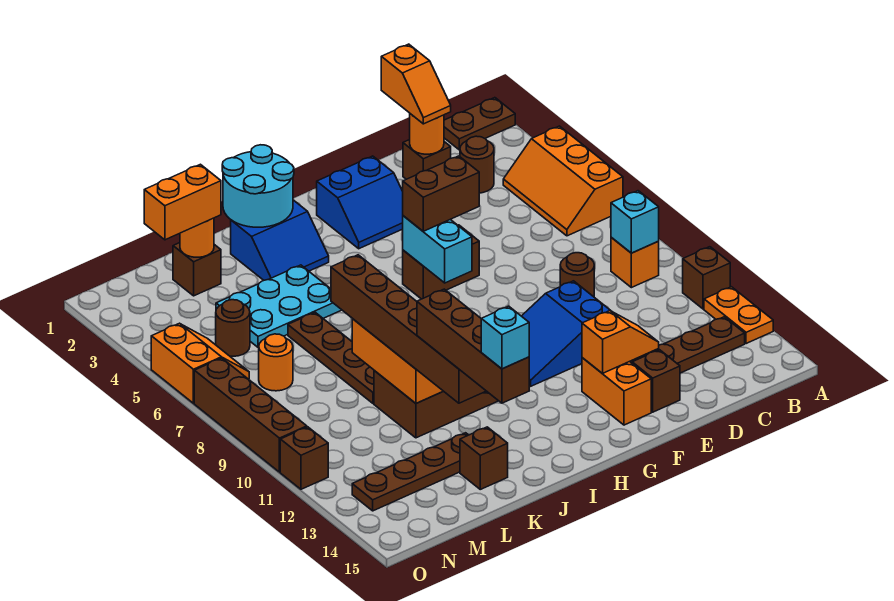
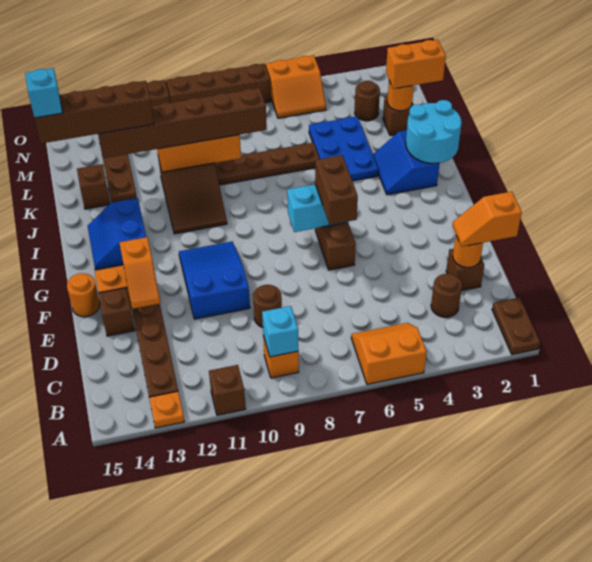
orange 2x3 slope [503,126,623,236] -> orange 2x2 slope [351,323,427,384]
orange 1x2 plate [704,287,773,344] -> orange 1x1 plate [149,391,185,428]
blue 2x2 slope [317,156,403,249] -> blue 2x2 slope moved to [88,198,146,270]
cyan 2x3 plate [216,265,341,348] -> blue 2x3 plate [309,117,378,181]
orange 1x2 brick [144,164,221,240] -> orange 1x2 brick turned to [386,39,446,89]
brown 1x1 round brick [216,300,250,356] -> brown 1x1 round brick moved to [355,81,380,121]
orange 1x1 round brick [259,334,293,391] -> orange 1x1 round brick moved to [67,273,100,317]

